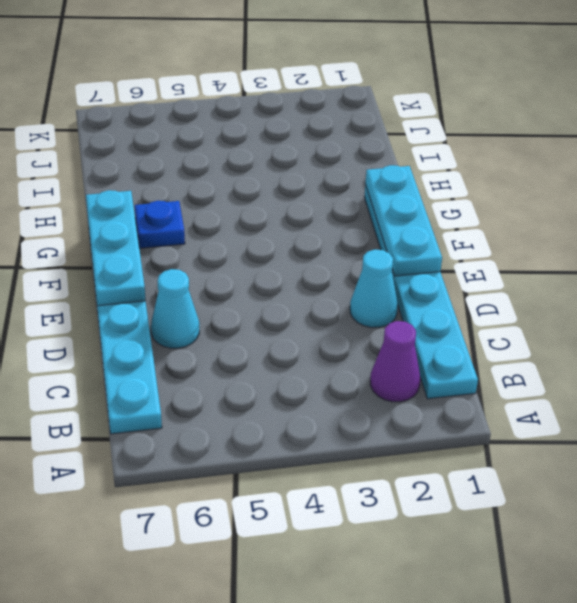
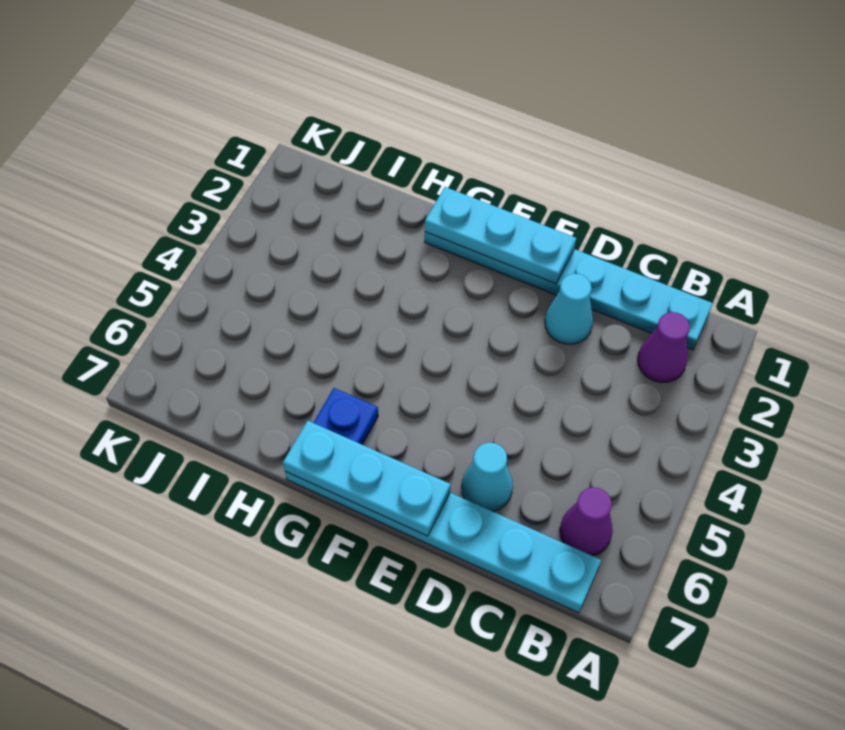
none -> purple 1x1 cone [560,487,613,556]

